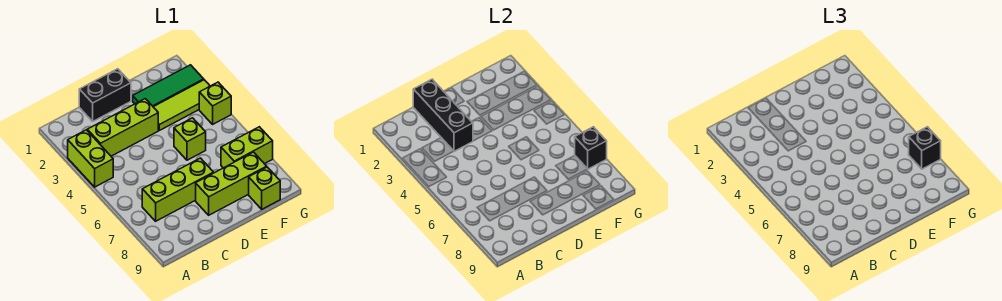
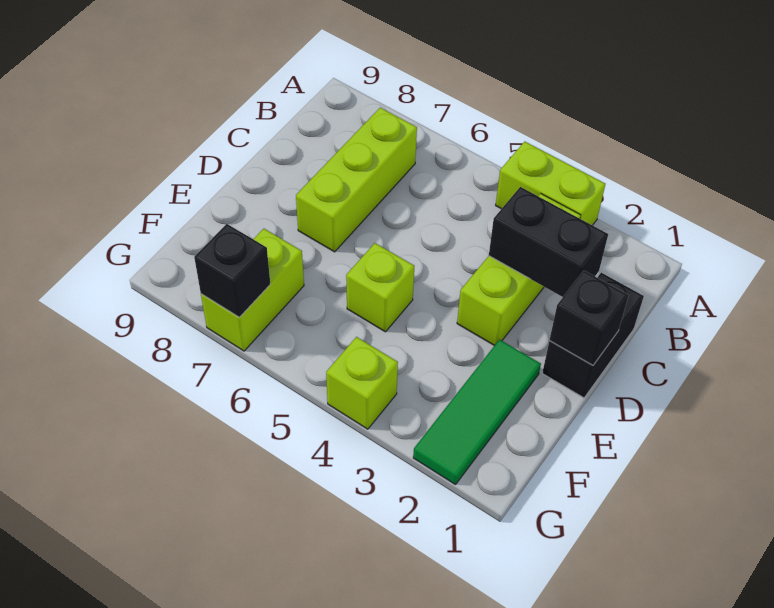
black 1x3 brick [413,79,473,151] -> black 1x2 brick [489,187,608,297]
lime 1x3 brick [196,152,267,215] -> none
lime 1x3 tile [154,80,210,130] -> none
lime 1x1 brick [249,167,280,209] -> none
black 1x1 brick [909,127,941,169] -> black 1x1 brick moved to [549,271,629,365]

